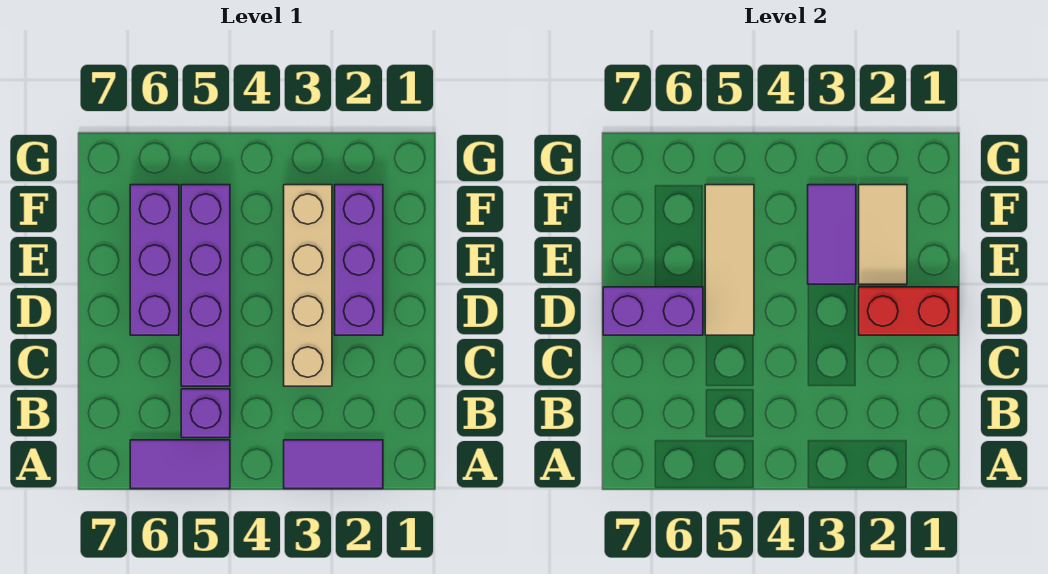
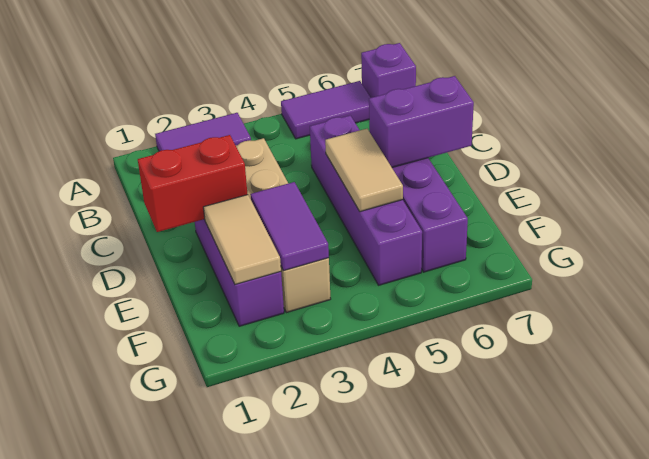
purple 1x1 brick [181,389,230,438] -> purple 1x1 brick moved to [361,43,416,98]
tan 1x3 tile [705,185,754,335] -> tan 1x2 tile [325,129,403,212]

